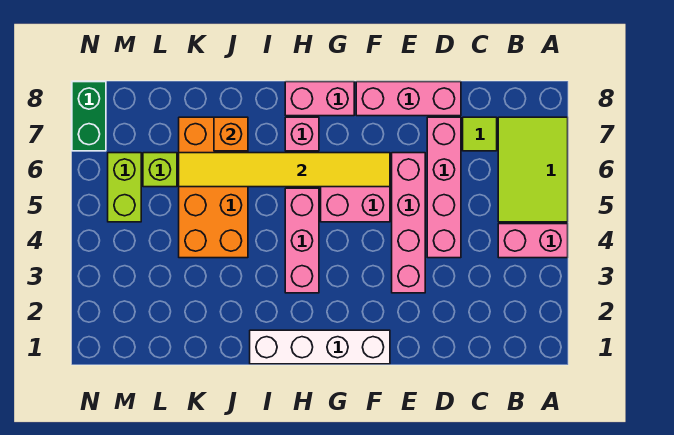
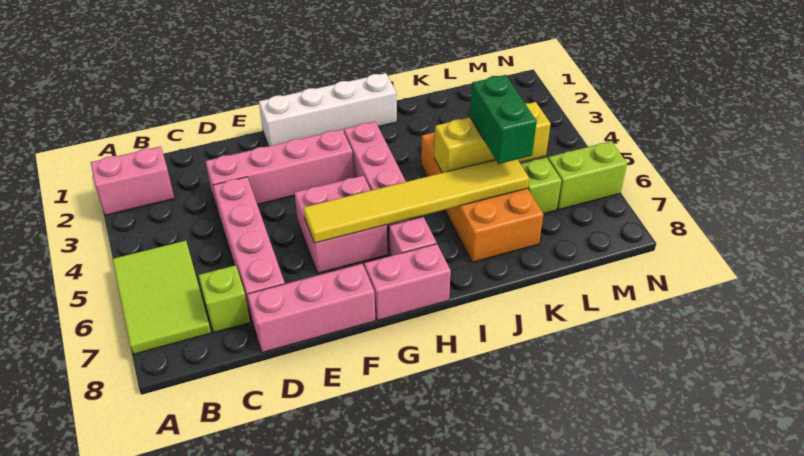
pink 1x2 brick [498,224,568,258] -> pink 1x2 brick moved to [91,146,174,215]
lime 1x1 tile [463,117,497,151] -> lime 1x1 brick [199,265,250,333]
pink 1x4 brick [392,153,425,293] -> pink 1x4 brick turned to [205,129,354,210]
none -> yellow 1x3 brick [434,102,551,173]
orange 1x1 brick [214,117,248,151] -> none
lime 1x2 brick [108,153,141,222] -> lime 1x2 brick turned to [548,141,627,210]
green 1x2 brick [72,82,106,151] -> green 1x2 brick moved to [470,75,537,164]

